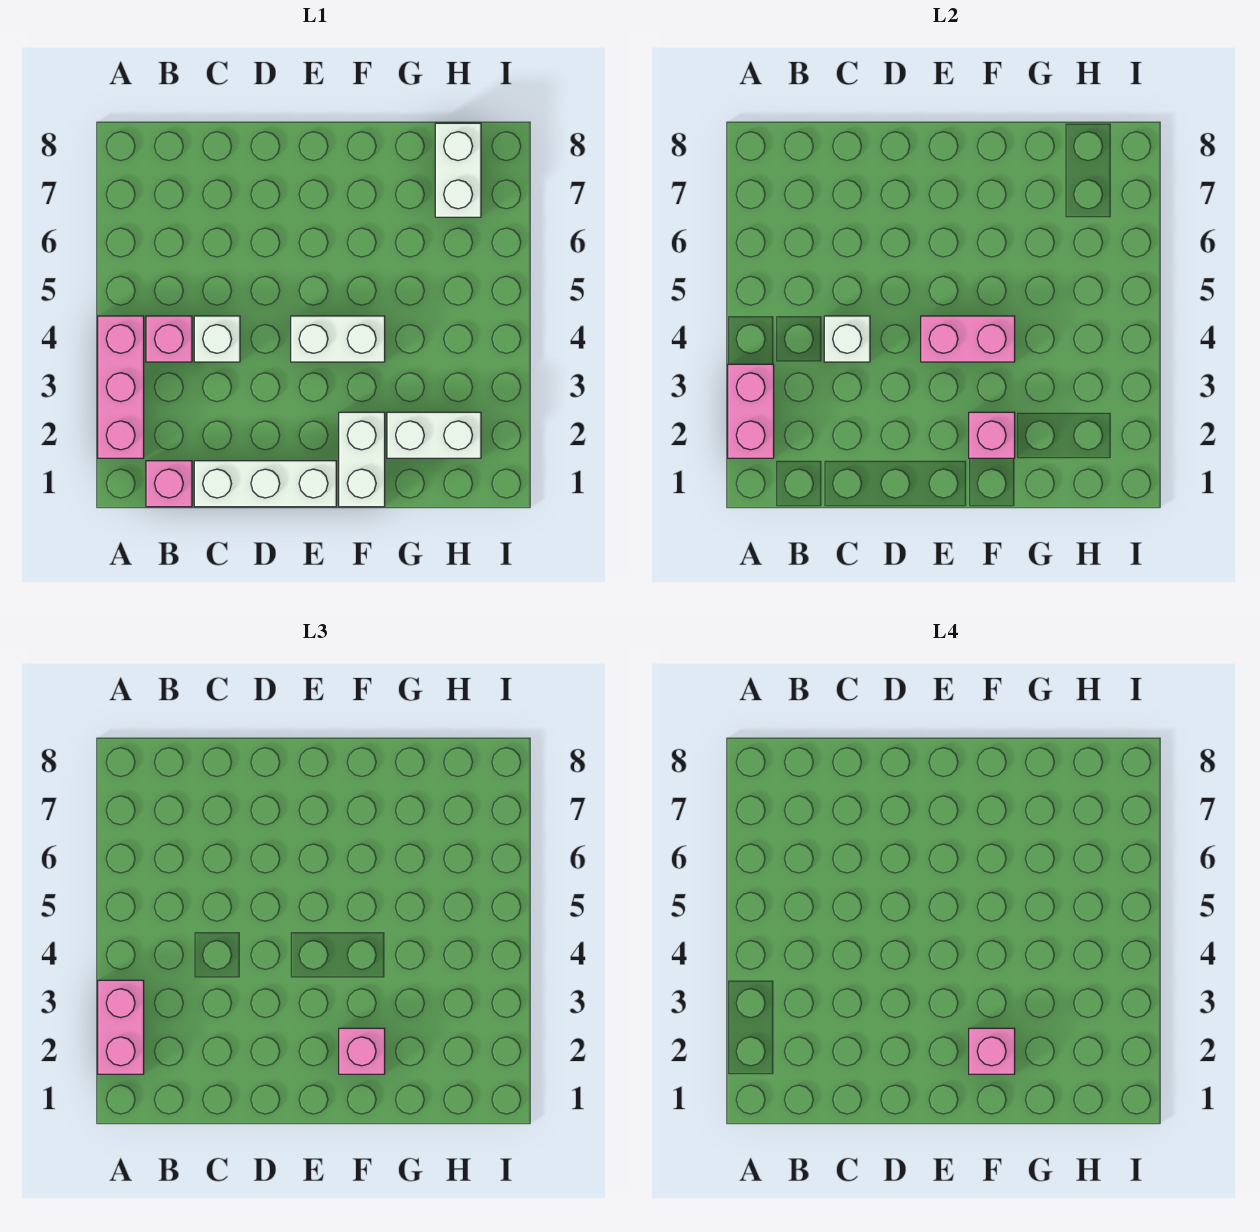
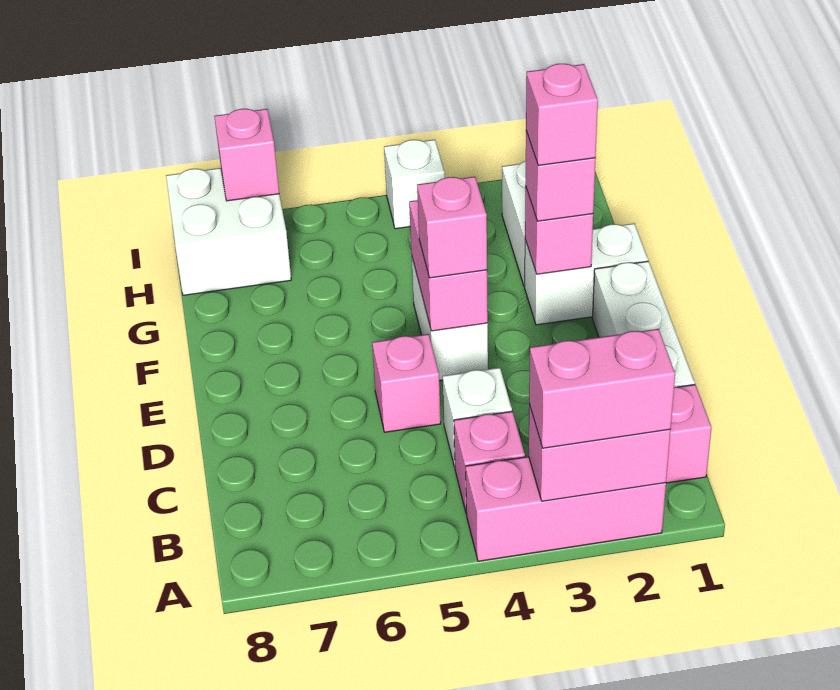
white 1x1 brick [824,316,870,362] -> white 1x1 brick moved to [384,140,445,229]
none -> pink 1x1 brick [372,334,441,432]
none -> pink 1x1 brick [417,177,487,278]
white 1x2 brick [435,123,481,217] -> white 2x2 brick [166,168,291,295]
none -> pink 1x1 brick [214,109,279,201]

